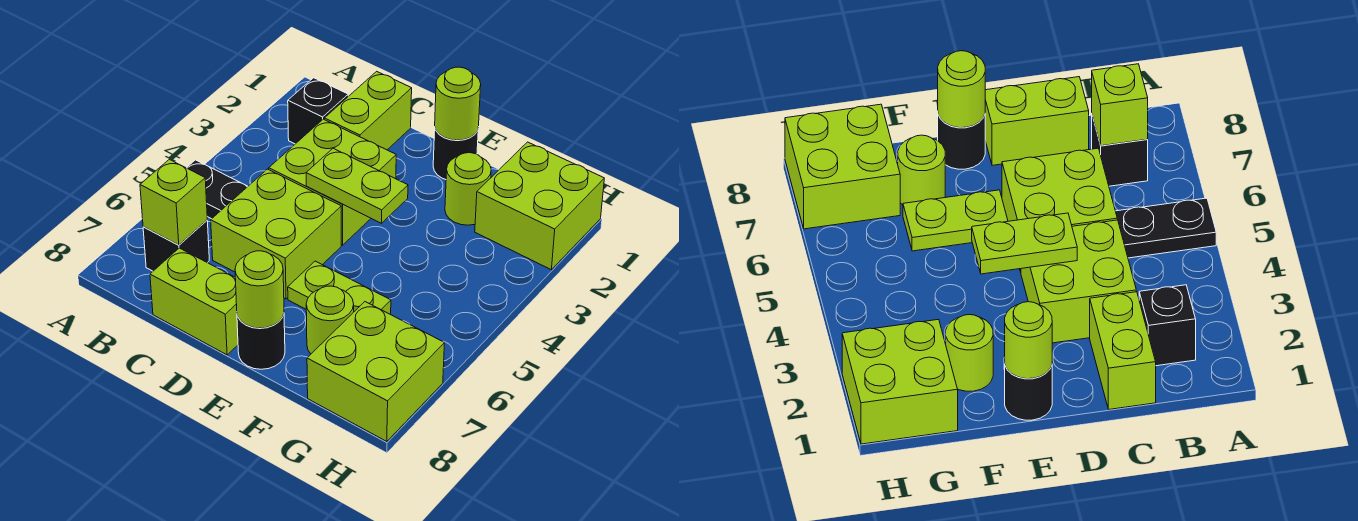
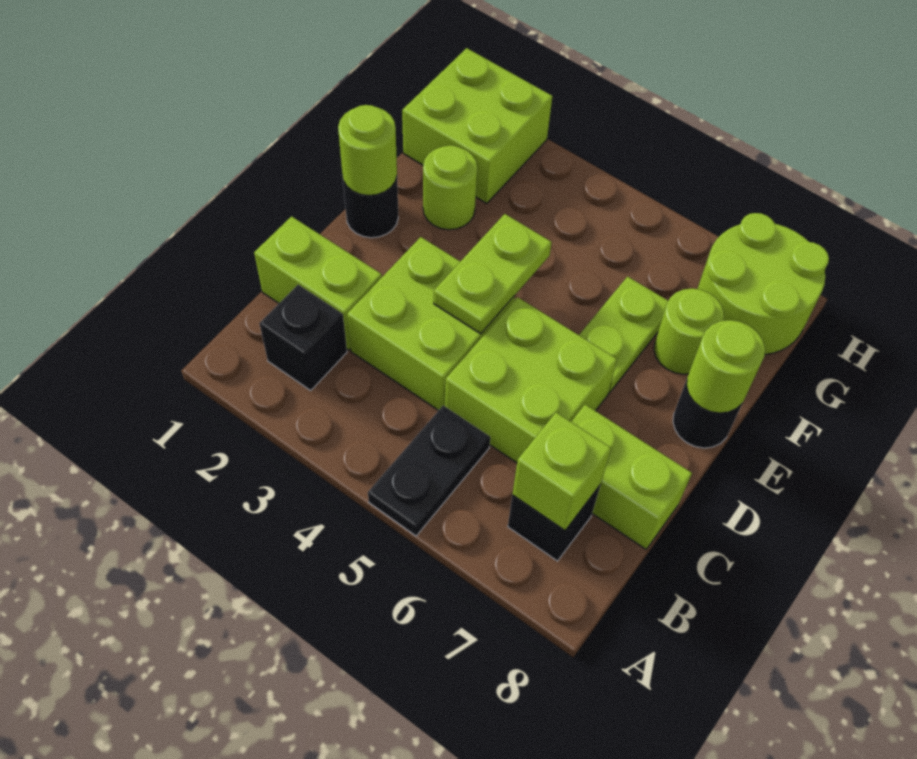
lime 1x2 brick [150,248,238,355] -> lime 1x2 brick turned to [571,405,692,549]
lime 2x2 brick [307,302,444,442] -> lime 2x2 round brick [697,213,829,355]

